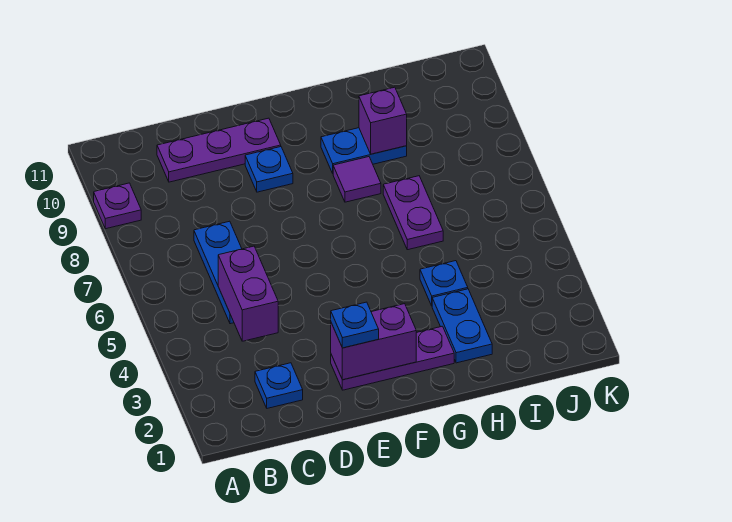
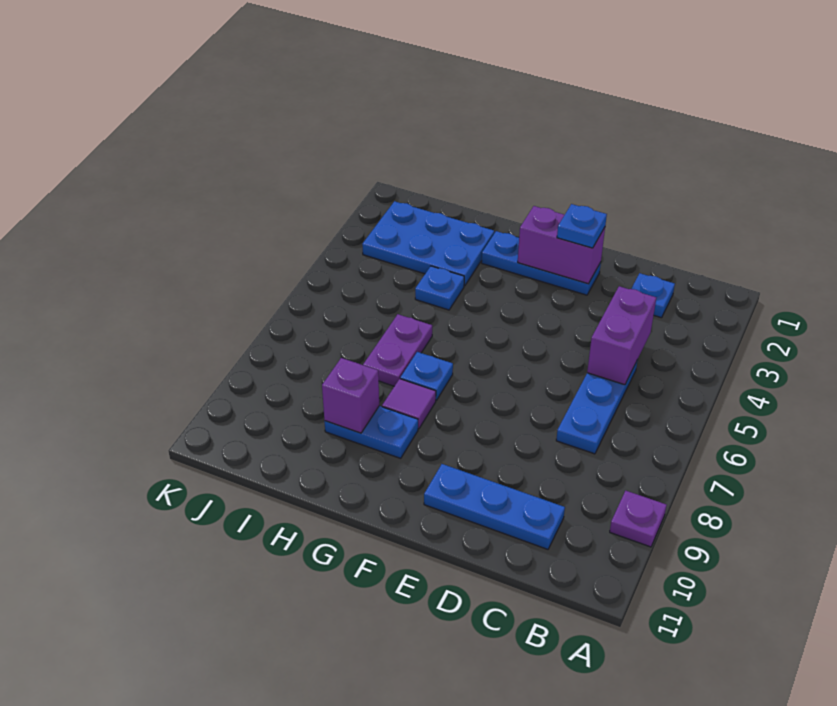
purple 1x3 plate [157,118,281,182] -> blue 1x3 plate [424,464,565,549]
purple 1x3 plate [331,326,454,390] -> blue 1x3 plate [482,231,601,295]
blue 1x1 plate [245,147,293,192] -> blue 1x1 plate moved to [400,352,453,400]
blue 1x2 plate [432,289,492,363] -> blue 2x3 plate [362,201,494,286]

